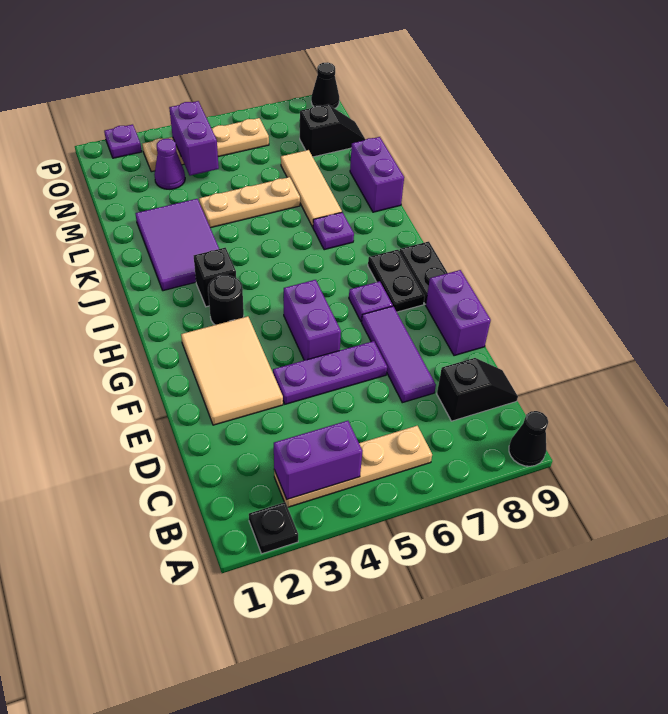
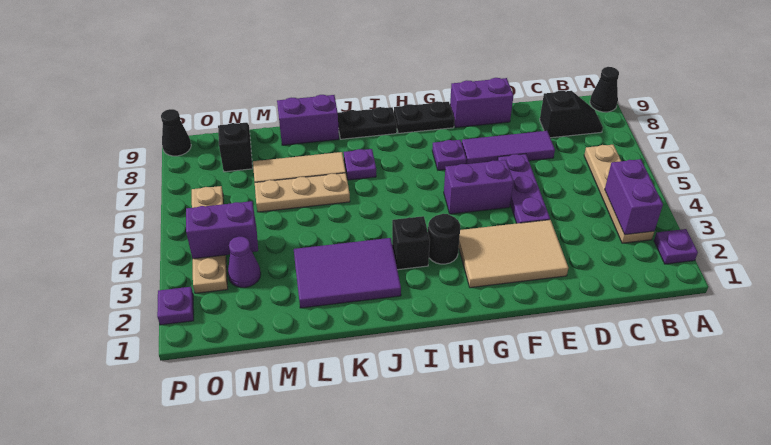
black 1x1 plate [249,502,298,554] -> purple 1x1 plate [654,229,698,264]
black 1x2 slope [437,358,518,421] -> black 1x2 slope turned to [540,91,603,138]
black 1x2 plate [368,250,425,312] -> black 1x2 plate moved to [338,107,397,139]
tan 1x3 plate [199,177,300,228] -> tan 1x3 plate turned to [255,173,350,212]

